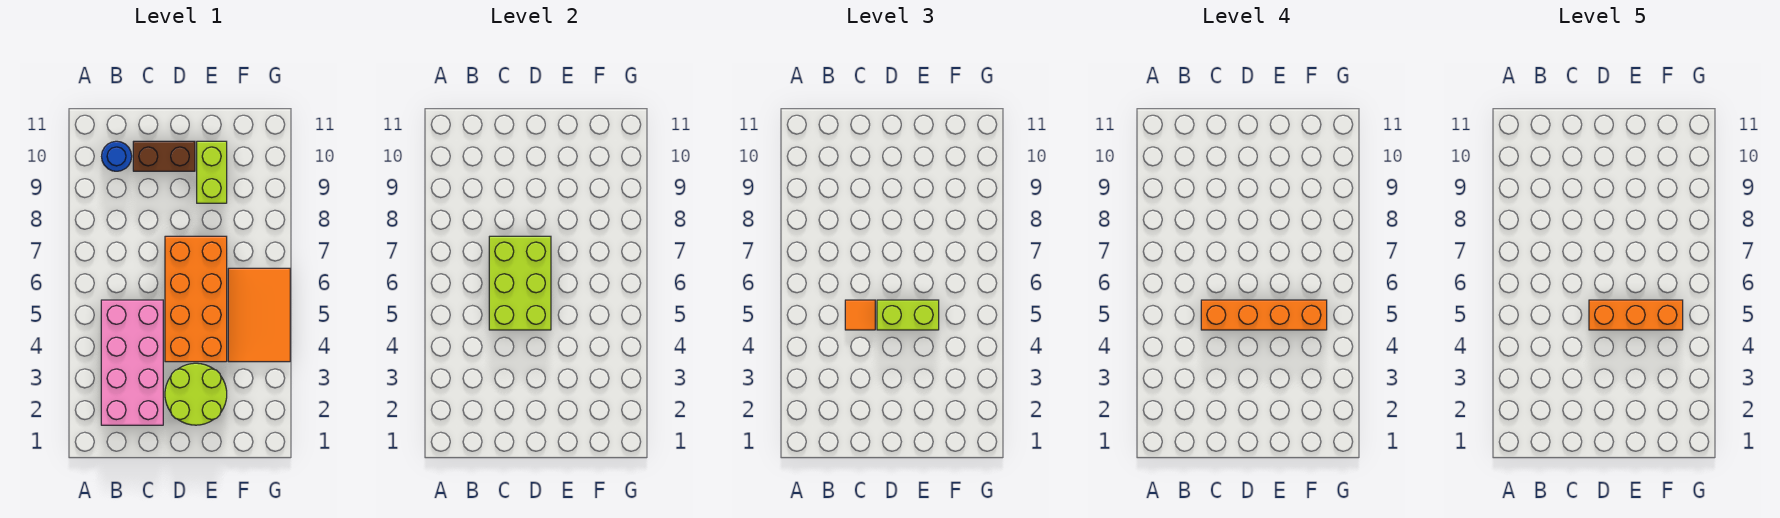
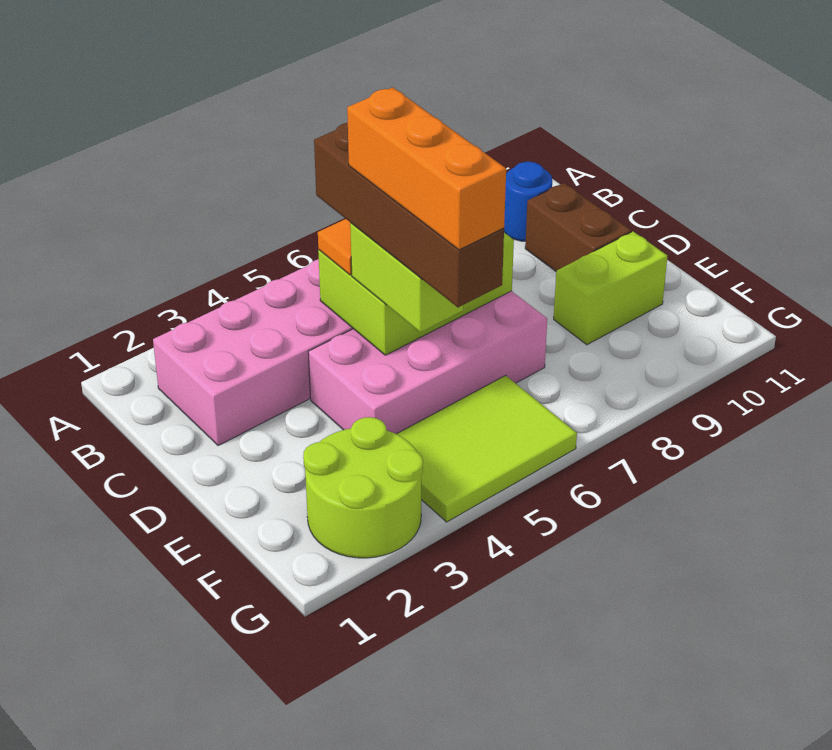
orange 1x4 brick [1201,300,1327,330] -> brown 1x4 brick [314,123,504,307]
lime 2x2 round brick [165,363,227,425] -> lime 2x2 round brick moved to [303,417,423,558]
orange 2x4 brick [165,236,227,362] -> pink 2x4 brick [308,291,547,434]
orange 2x3 tile [228,268,290,362] -> lime 2x3 tile [397,375,577,522]

